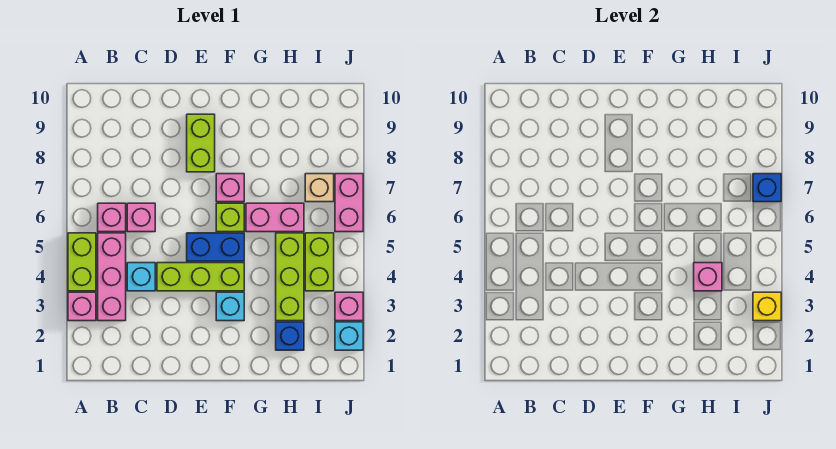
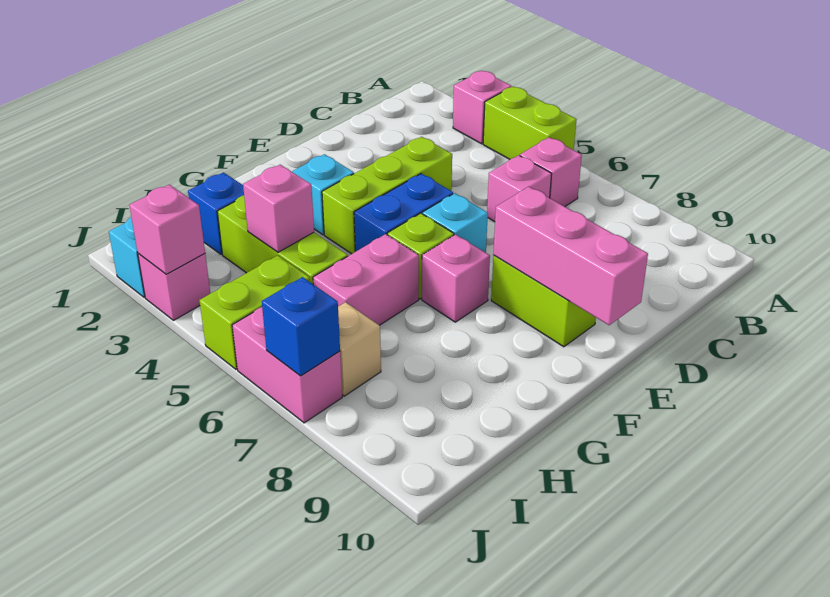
pink 1x3 brick [98,233,126,321] -> pink 1x3 brick moved to [493,187,648,325]
cyan 1x1 brick [127,263,155,291] -> cyan 1x1 brick moved to [423,193,488,253]
lime 1x2 brick [305,233,334,291] -> lime 1x2 brick turned to [199,255,310,370]
yellow 1x1 brick [753,292,781,321] -> pink 1x1 brick [129,185,205,274]

